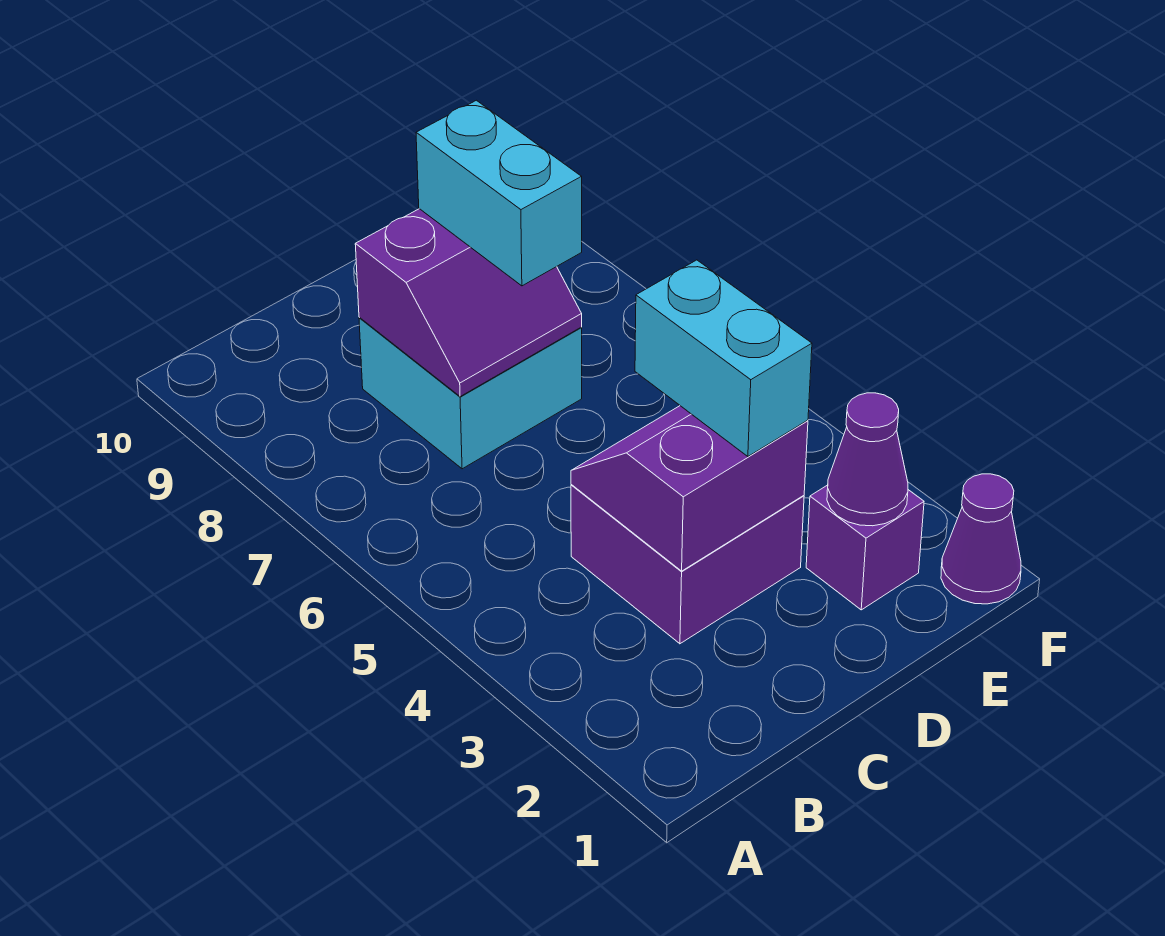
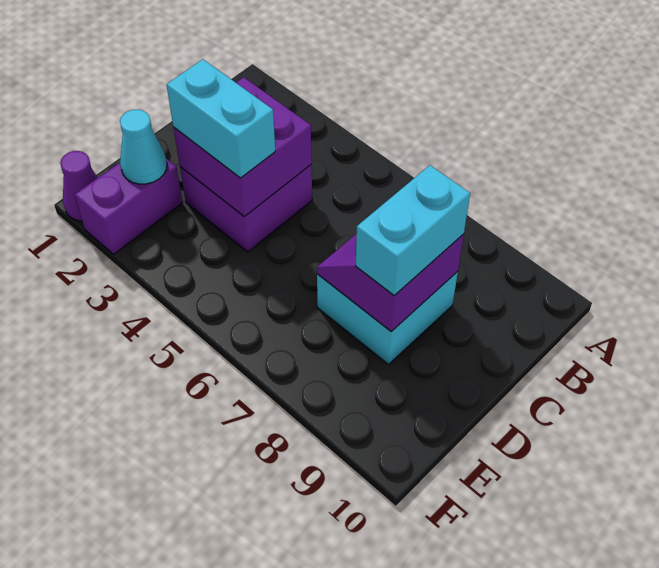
purple 2x2 slope [571,406,808,571] -> purple 2x2 brick [174,77,312,217]
cyan 1x2 brick [416,100,582,286] -> cyan 1x2 brick turned to [356,165,470,296]
purple 1x1 brick [806,485,924,610] -> purple 1x2 brick [75,159,183,254]
purple 1x1 cone [827,393,908,526] -> cyan 1x1 cone [120,110,167,184]

